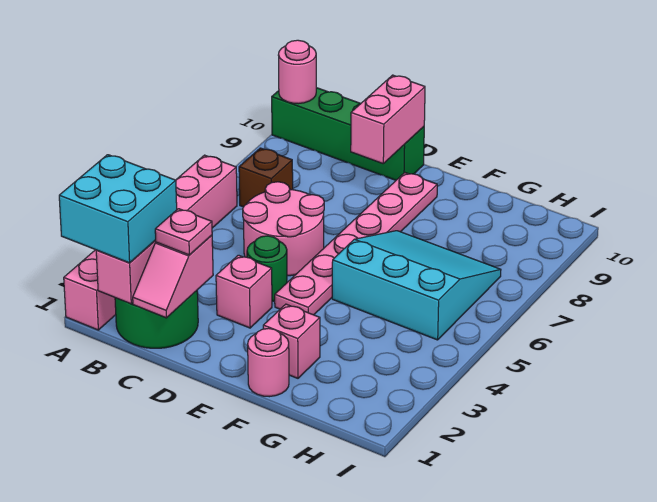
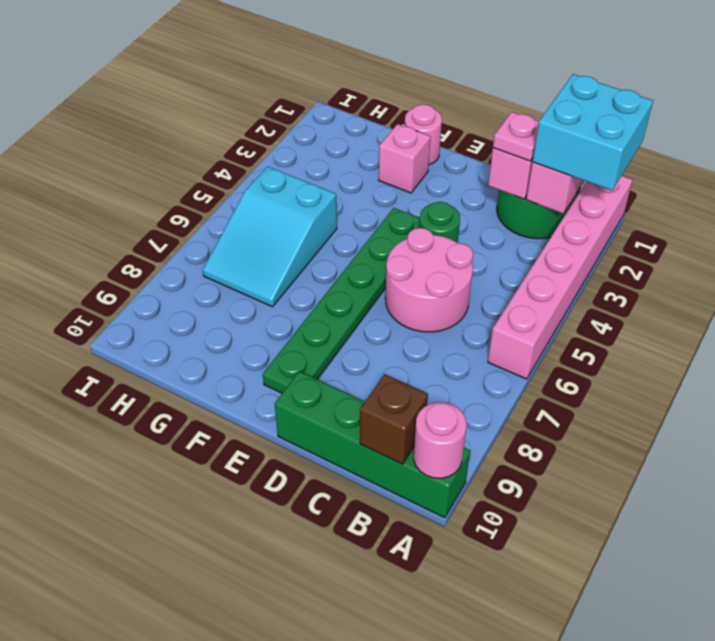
brown 1x1 brick [239,148,293,207] -> brown 1x1 brick moved to [360,374,428,464]
pink 1x1 brick [216,255,272,328] -> none
pink 1x2 brick [351,75,425,163] -> none
pink 1x6 plate [275,173,437,315] -> green 1x6 plate [263,208,420,393]
cyan 3x3 slope [332,231,501,340] -> cyan 2x3 slope [203,167,337,307]

